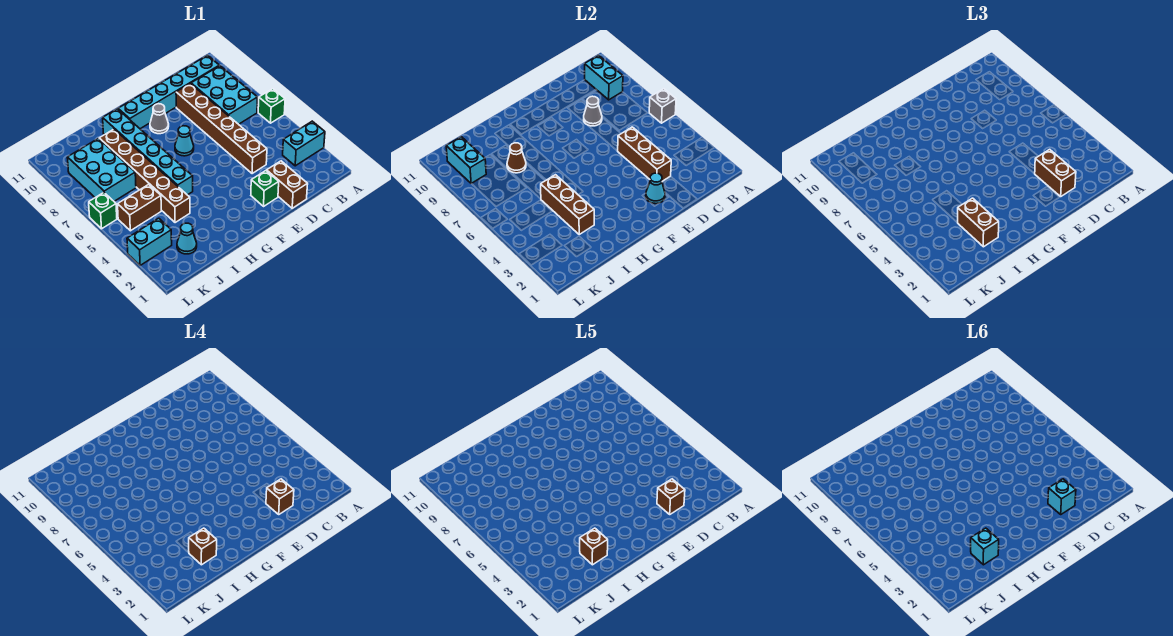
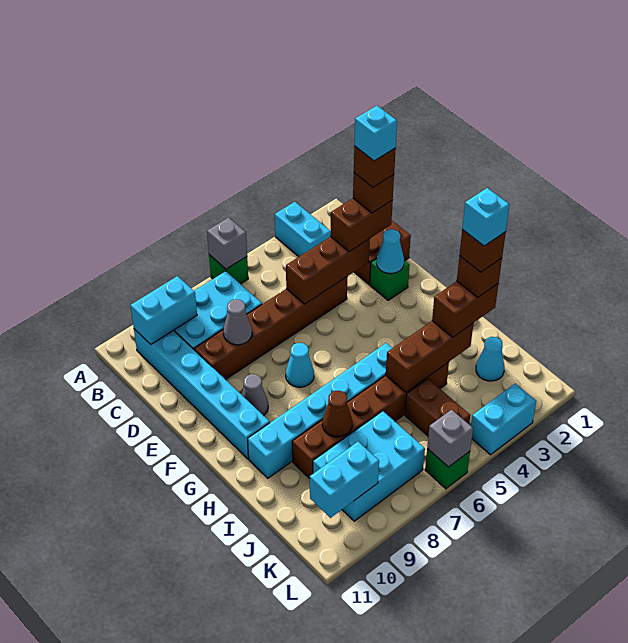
cyan 1x2 brick [127,218,172,265] -> cyan 1x2 brick turned to [471,384,536,455]
none -> grey 1x1 brick [427,410,473,467]

